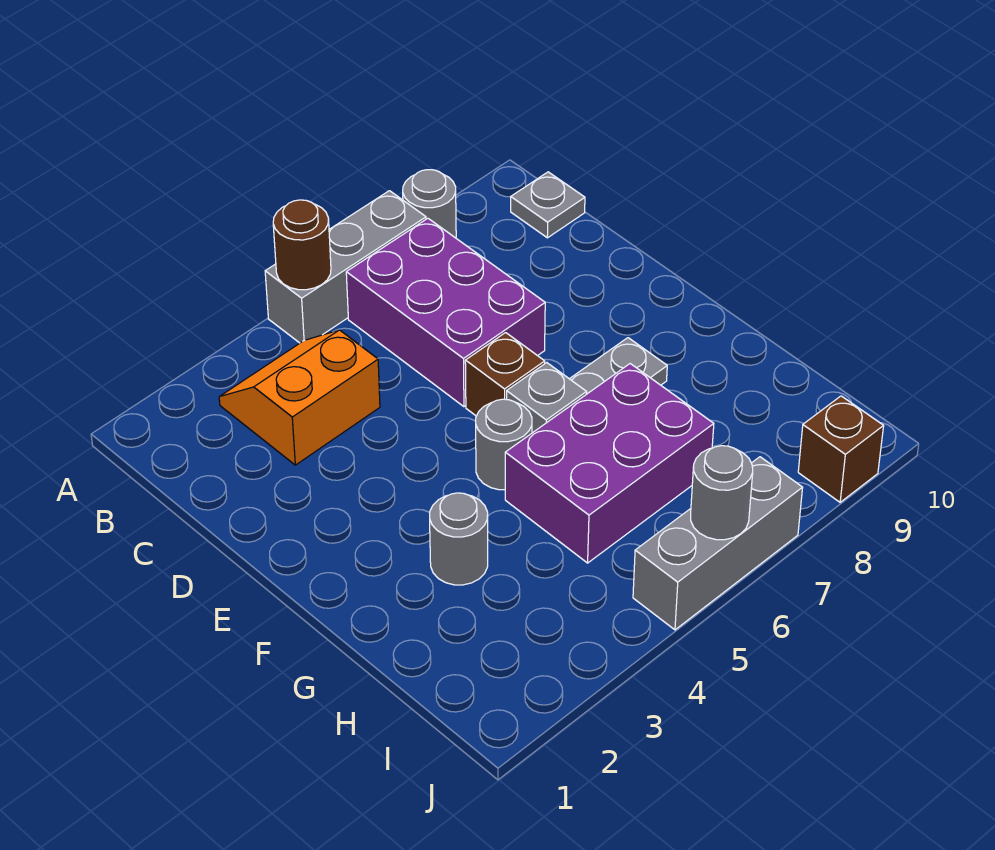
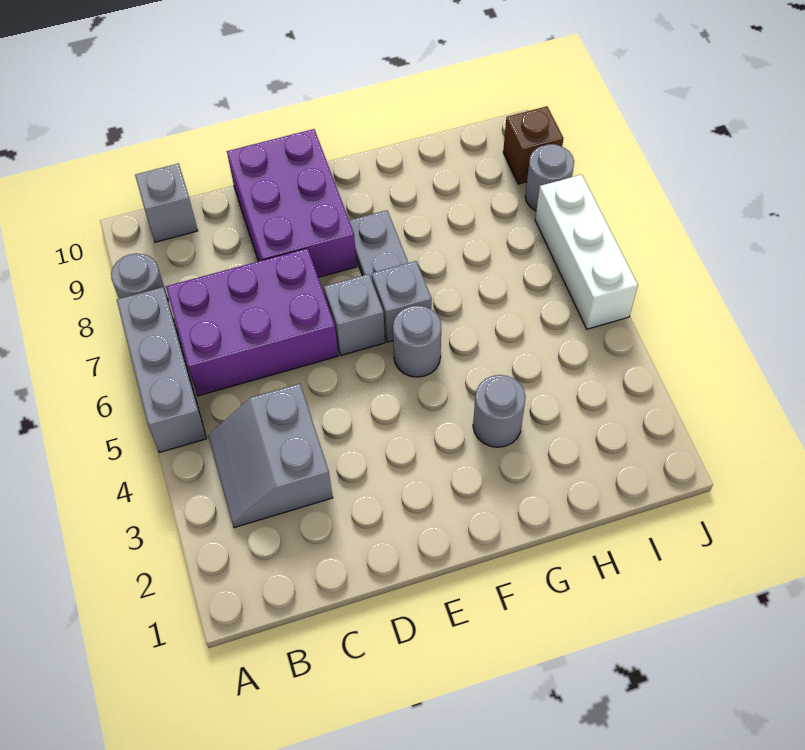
brown 1x1 round brick [273,200,331,290] -> none
orange 2x2 slope [219,330,380,465] -> grey 2x2 slope [208,384,333,528]
grey 1x1 plate [511,172,585,238] -> grey 1x1 brick [135,163,198,242]
brown 1x1 brick [465,333,545,416] -> grey 1x1 brick [324,274,385,355]
purple 2x3 brick [505,364,714,563] -> purple 2x3 brick moved to [227,129,357,277]
grey 1x3 brick [633,457,803,630] -> white 1x3 brick [535,175,638,329]
grey 1x1 round brick [691,446,753,540] -> grey 1x1 round brick moved to [525,144,574,211]

